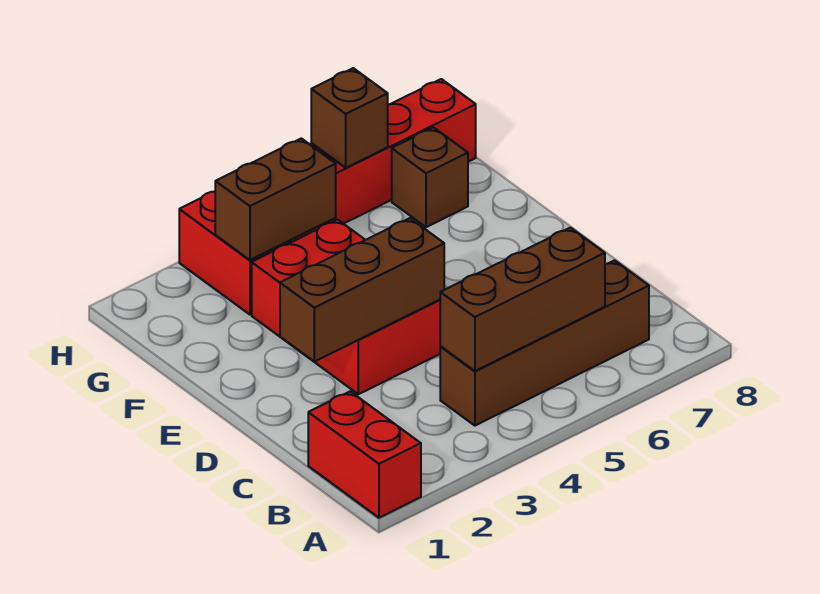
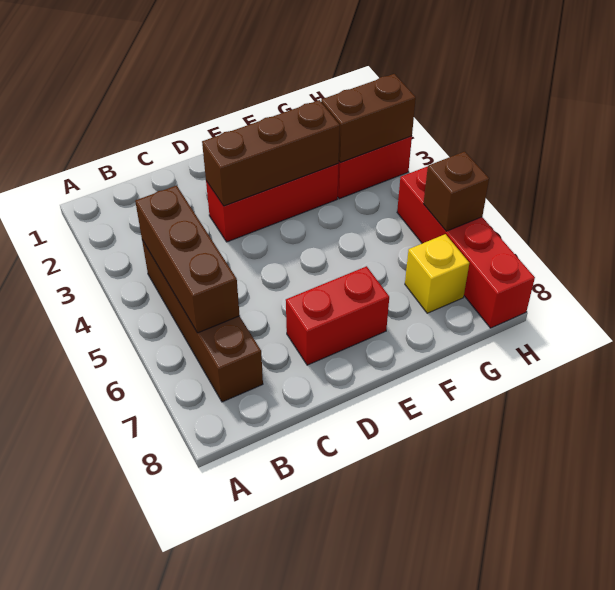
red 1x2 brick [308,391,421,518] -> red 1x2 brick moved to [286,266,389,365]
brown 1x3 brick [280,218,444,362] -> brown 1x3 brick turned to [202,100,340,206]
red 2x3 brick [252,220,441,394] -> red 1x3 brick [206,164,338,242]
brown 1x2 brick [215,138,336,260] -> brown 1x2 brick turned to [321,74,416,163]
brown 1x1 brick [392,127,468,227] -> yellow 1x1 brick [405,234,469,313]

